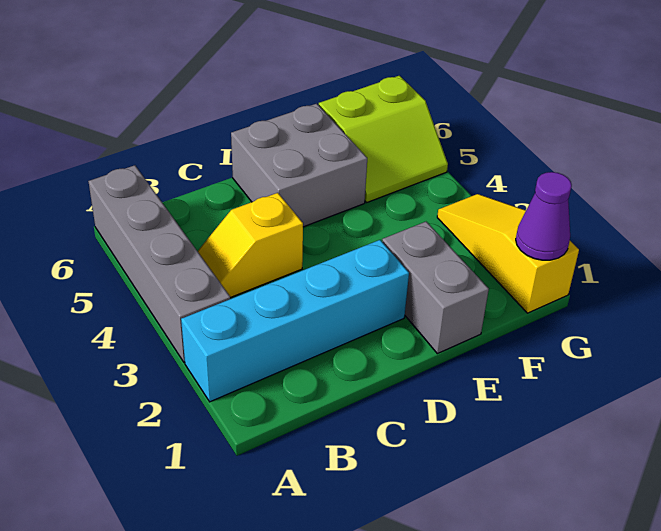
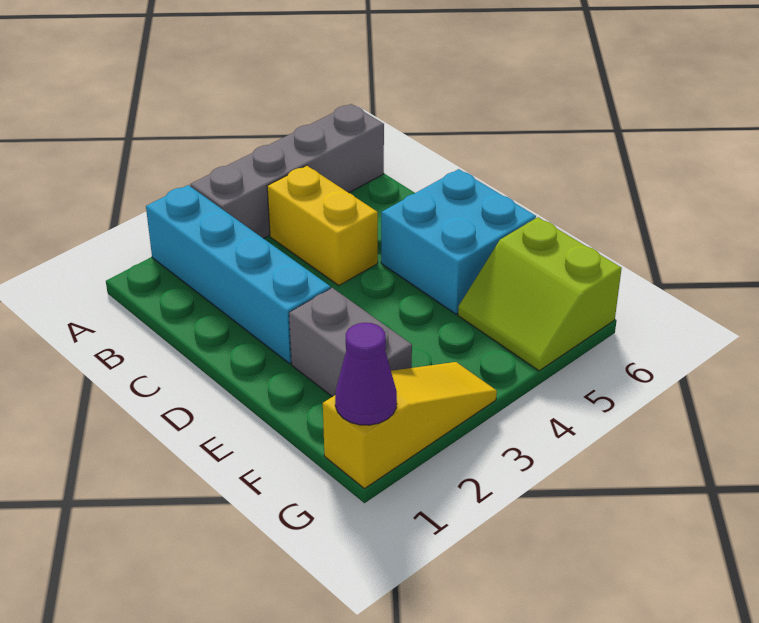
yellow 1x2 slope [198,193,303,298] -> yellow 1x2 brick [267,165,378,286]
grey 2x2 brick [231,104,367,227] -> cyan 2x2 brick [381,169,536,314]
grey 1x2 brick [382,222,489,354] -> grey 1x2 brick turned to [289,288,412,397]

